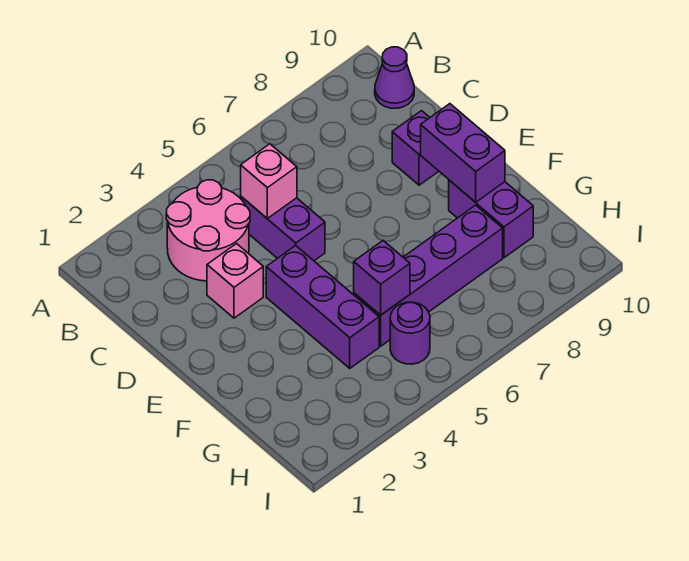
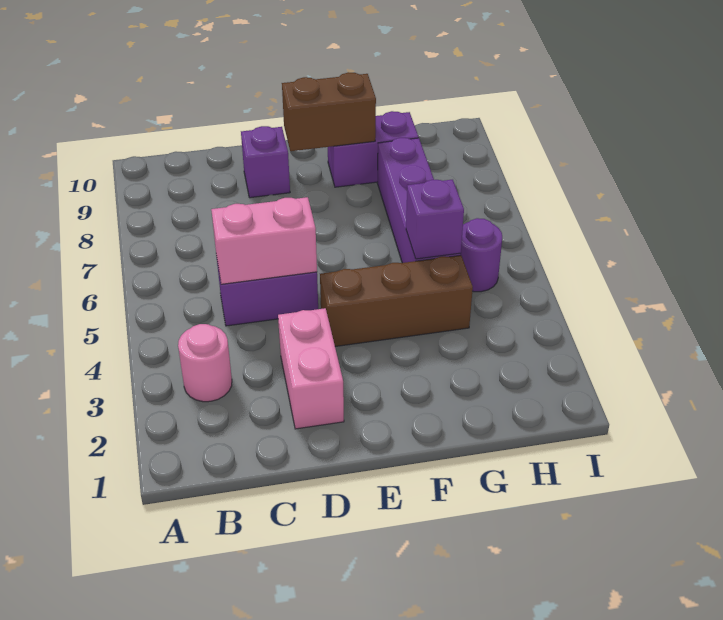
pink 2x2 round brick [166,180,250,281] -> pink 1x1 round brick [178,324,232,402]
purple 1x1 cone [375,47,414,108] -> none
pink 1x1 brick [241,144,297,218] -> pink 1x2 brick [211,197,317,284]
pink 1x1 brick [207,244,263,318] -> pink 1x2 brick [278,308,344,429]
purple 1x3 brick [266,246,379,368] -> brown 1x3 brick [320,255,473,347]
purple 1x2 brick [421,104,505,202] -> brown 1x2 brick [282,72,376,151]

